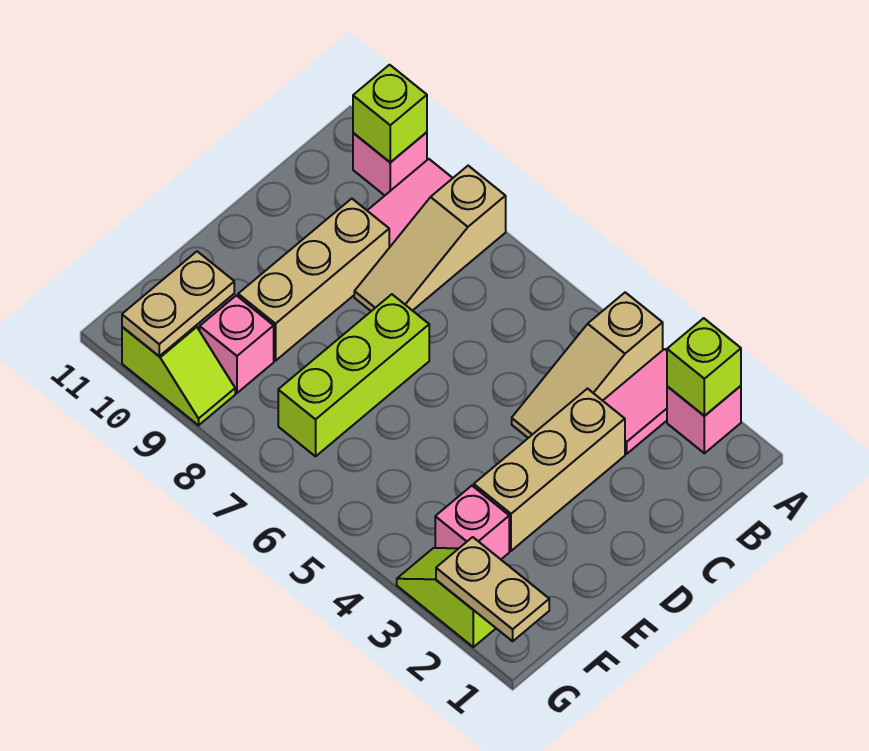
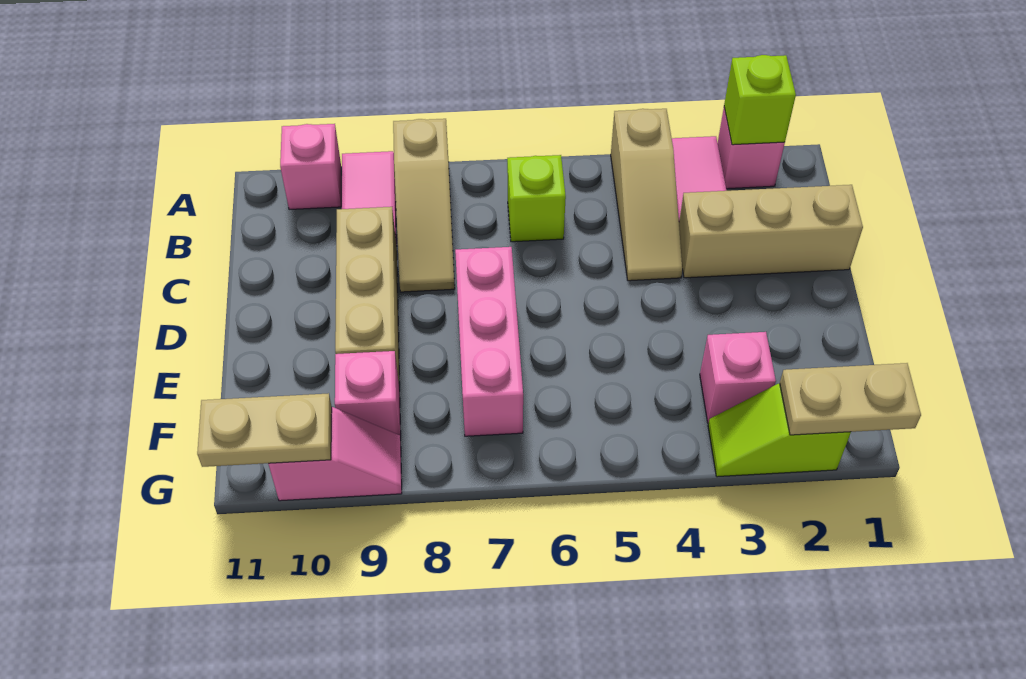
lime 1x1 brick [353,65,427,162] -> lime 1x1 brick moved to [507,155,566,242]
tan 1x3 brick [474,389,625,551] -> tan 1x3 brick turned to [679,185,863,278]
lime 1x3 brick [278,294,429,456] -> pink 1x3 brick [455,247,523,436]
tan 1x2 plate [122,251,234,356] -> tan 1x2 plate turned to [197,393,332,467]
lime 1x2 slope [122,326,235,425] -> pink 1x2 slope [268,407,402,501]

